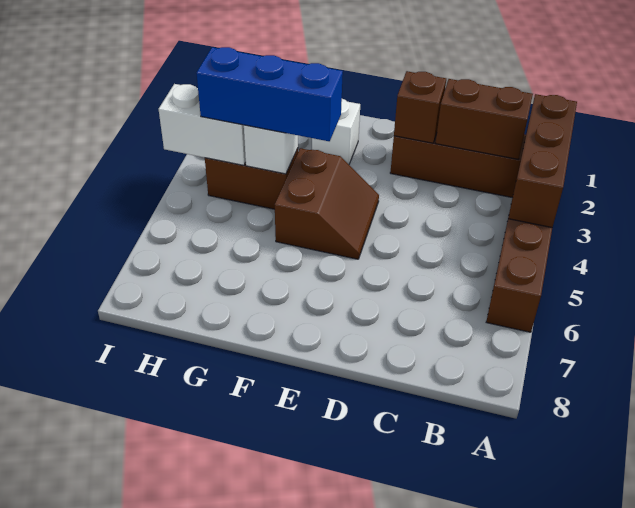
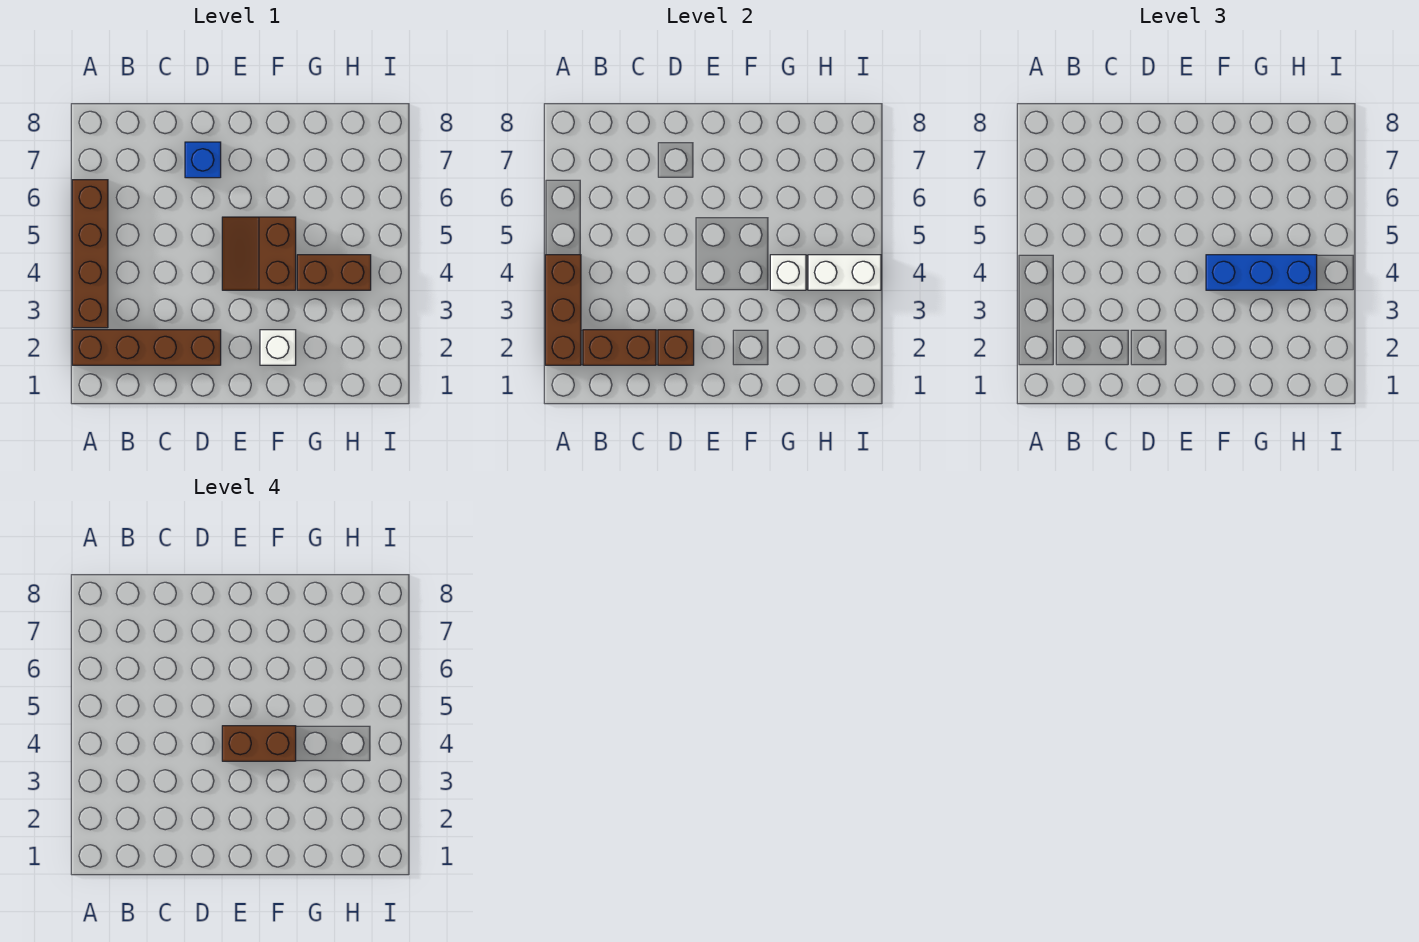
none -> blue 1x1 brick [185,142,221,178]
none -> brown 1x2 brick [222,726,296,761]

